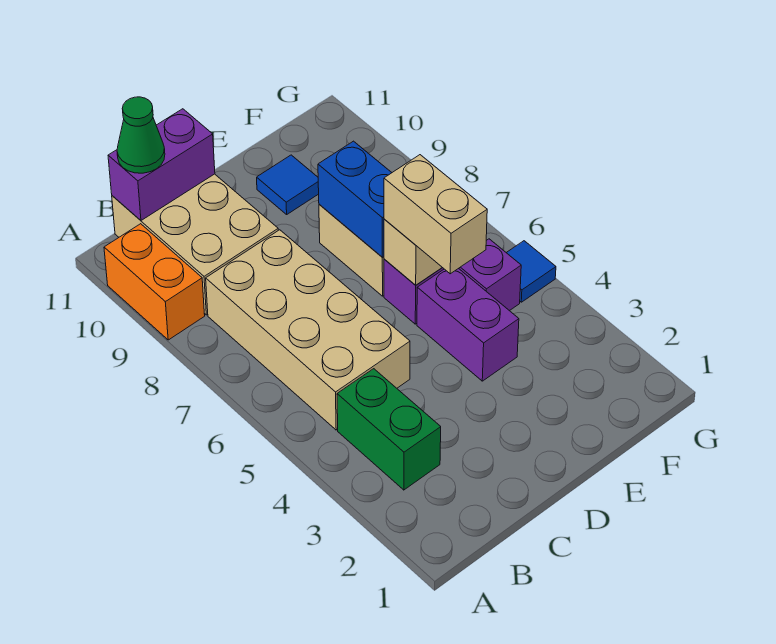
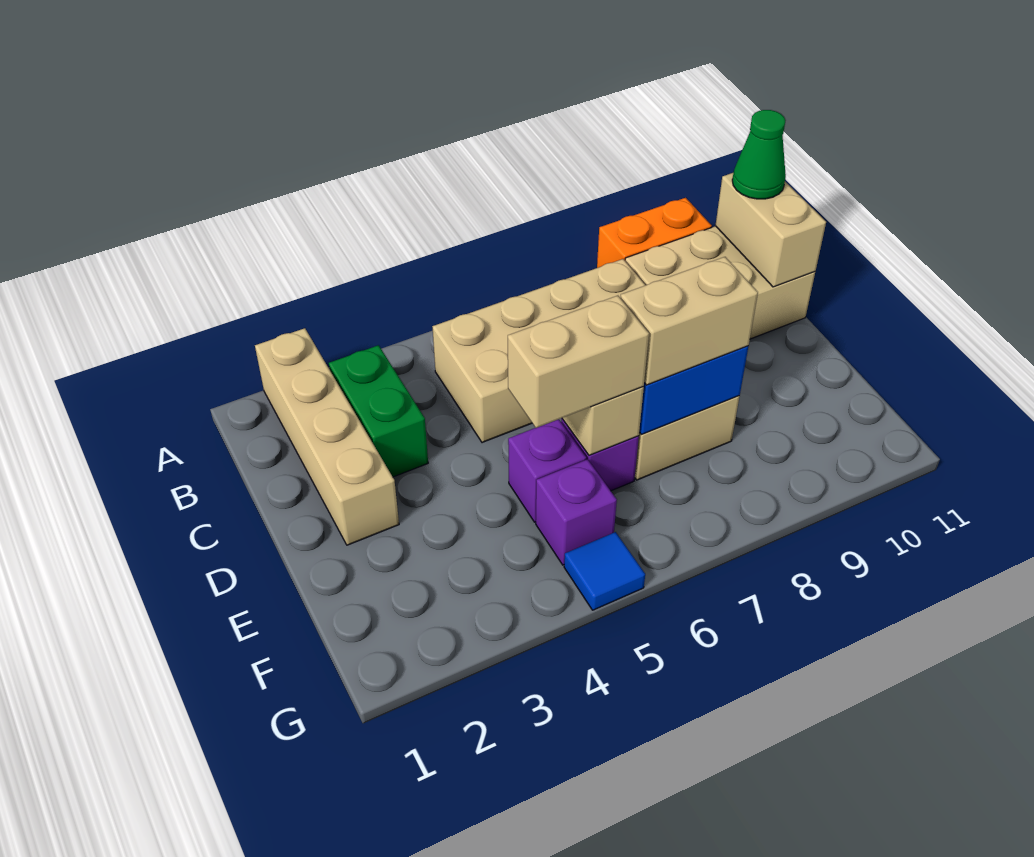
none -> tan 1x4 brick [255,328,399,545]
green 1x2 brick [337,369,441,490] -> green 1x2 brick turned to [329,345,428,477]
purple 1x2 brick [108,109,215,220] -> tan 1x2 brick [715,173,826,287]
purple 1x2 brick [417,268,519,381] -> purple 1x1 brick [508,419,586,522]
none -> tan 1x2 brick [620,257,758,385]
blue 1x1 tile [257,155,319,214] -> none

